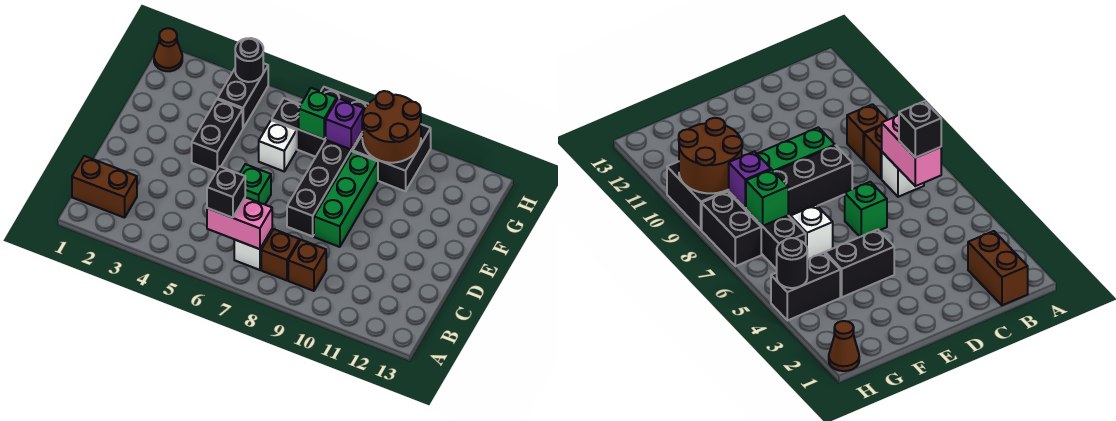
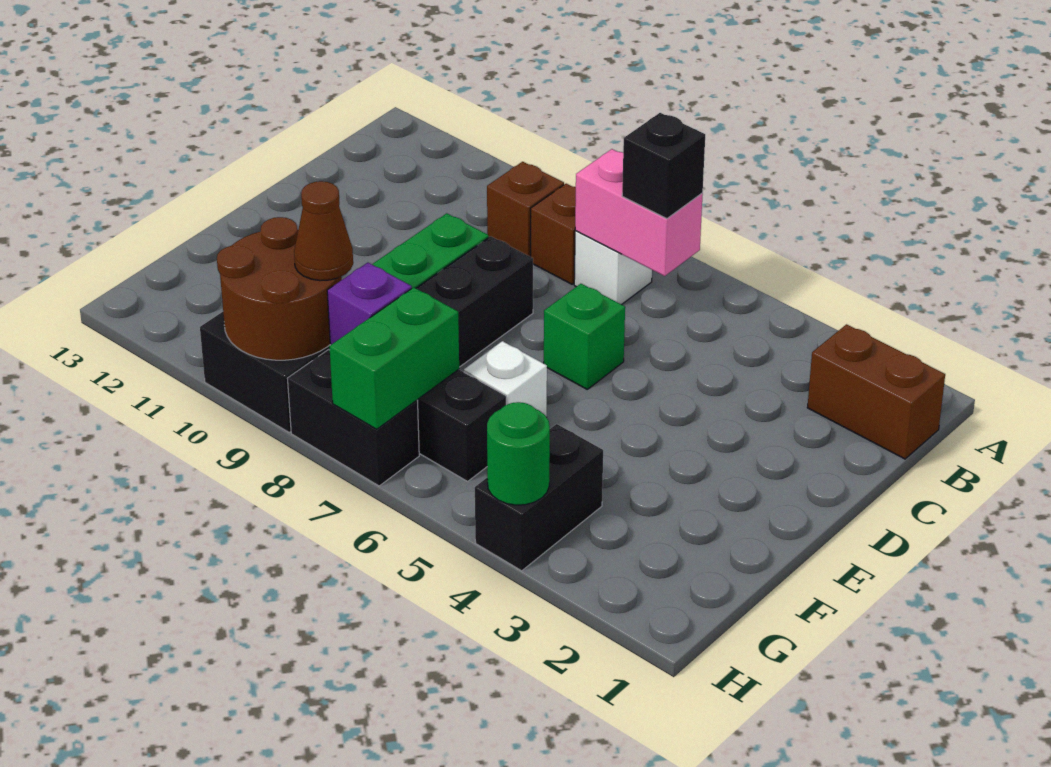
black 1x2 brick [192,99,243,172] -> none
green 1x1 brick [299,88,337,139] -> green 1x2 brick [329,287,459,429]
brown 1x1 cone [154,28,182,71] -> brown 1x1 cone moved to [294,181,353,281]
black 1x1 round brick [235,38,263,82] -> green 1x1 round brick [487,402,550,505]

